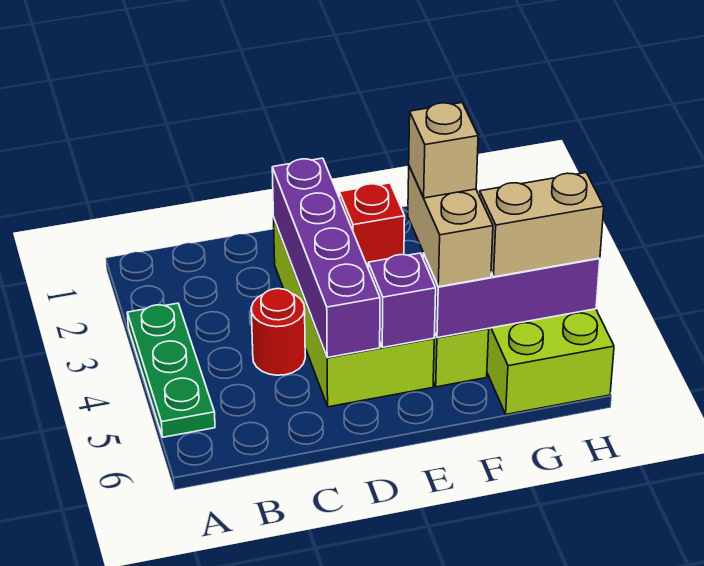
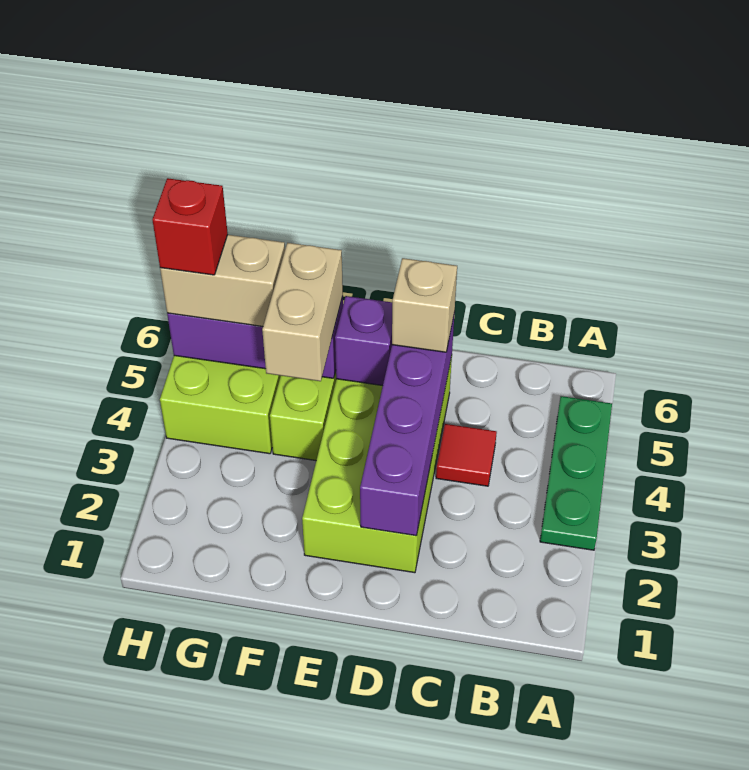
red 1x1 round brick [251,289,305,375] -> red 1x1 tile [436,424,497,486]
red 1x1 brick [339,183,405,267] -> red 1x1 brick moved to [152,178,228,275]
tan 1x1 brick [409,103,478,198] -> tan 1x1 brick moved to [392,258,457,352]

